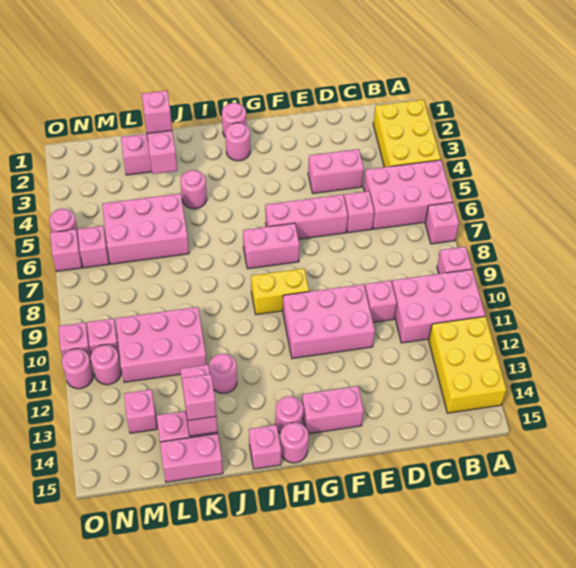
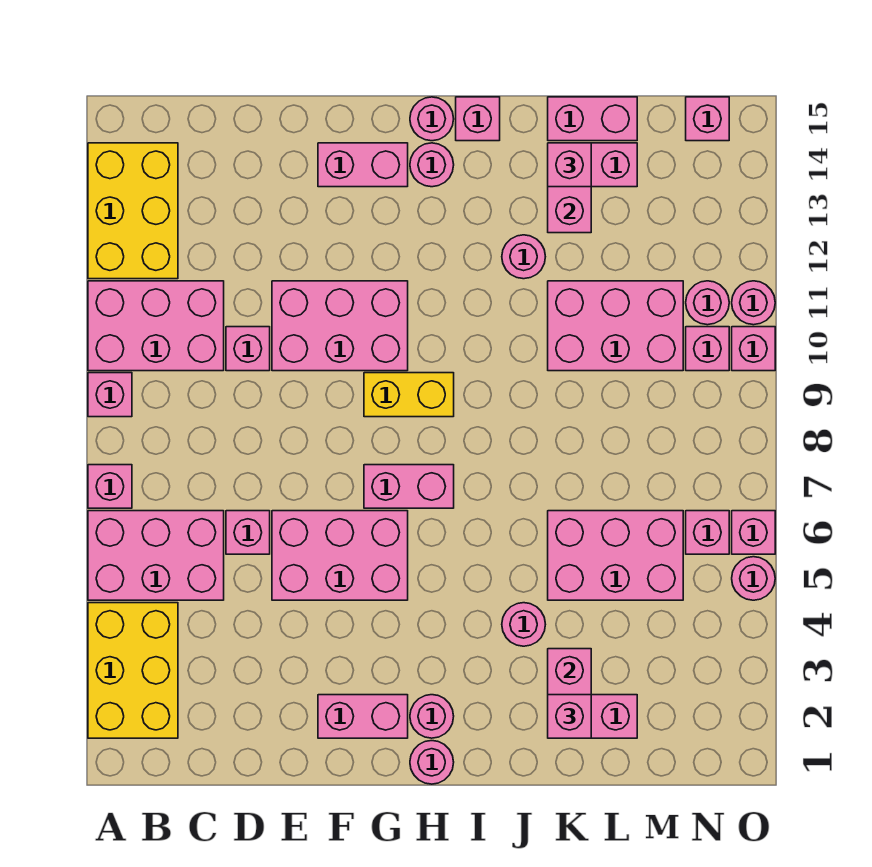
pink 1x2 brick [308,149,364,193] -> pink 1x2 brick moved to [318,695,408,738]
pink 1x3 brick [265,195,348,239] -> pink 2x3 brick [272,511,408,600]
pink 1x1 brick [124,389,157,433] -> pink 1x1 brick moved to [686,97,729,141]

